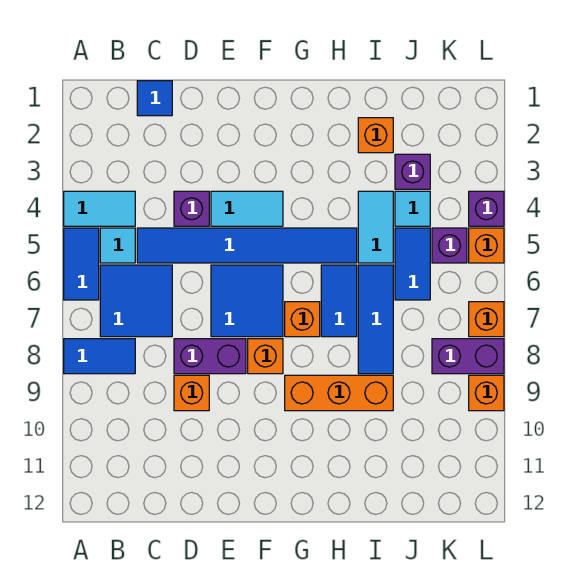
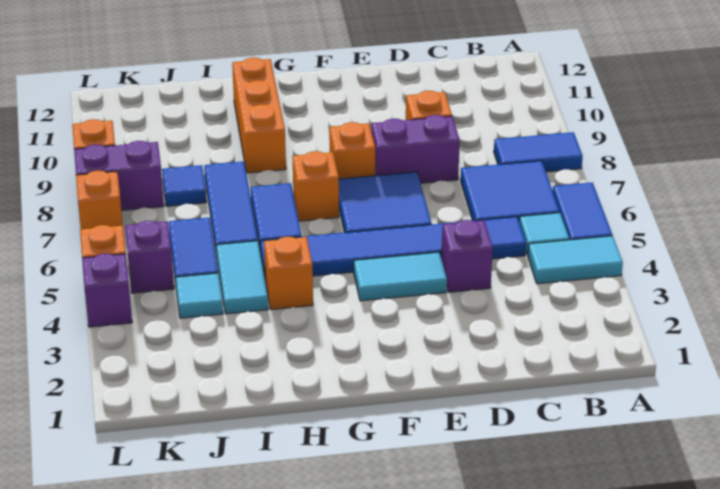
blue 1x1 tile [137,81,172,116] -> blue 1x1 tile moved to [162,165,206,206]
orange 1x3 brick [285,375,393,411] -> orange 1x3 brick turned to [232,58,286,173]
orange 1x1 brick [358,118,393,153] -> orange 1x1 brick moved to [264,237,313,309]
purple 1x1 brick [395,154,430,189] -> none

